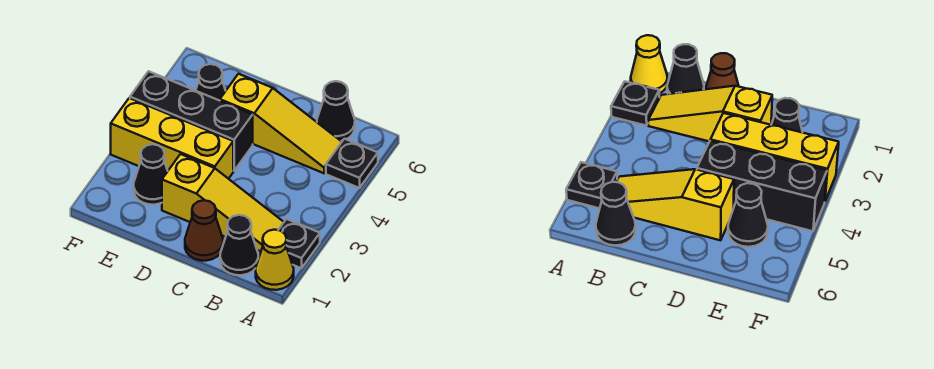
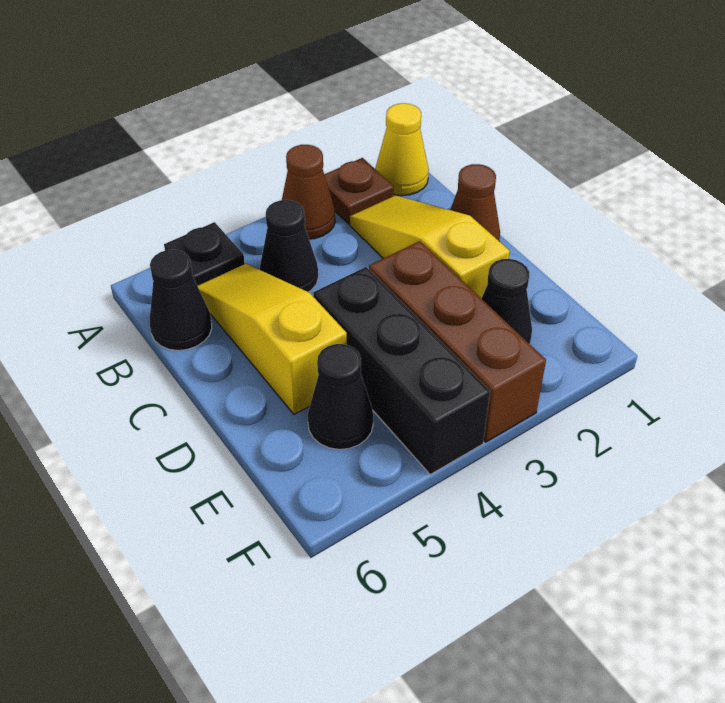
black 1x1 plate [279,219,320,268] -> brown 1x1 plate [324,158,394,224]
none -> brown 1x1 cone [282,145,335,239]
black 1x1 cone [220,215,258,275] -> black 1x1 cone moved to [260,200,318,292]
yellow 1x3 brick [111,98,233,179] -> brown 1x3 brick [369,241,546,442]

